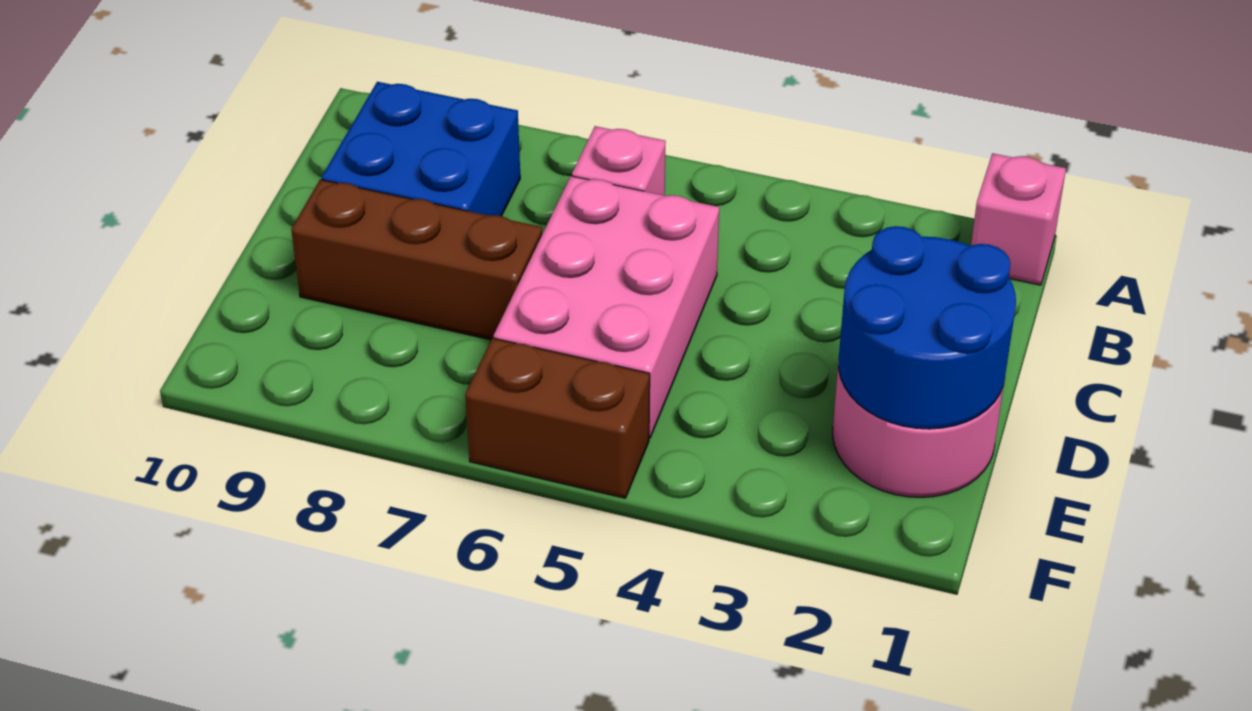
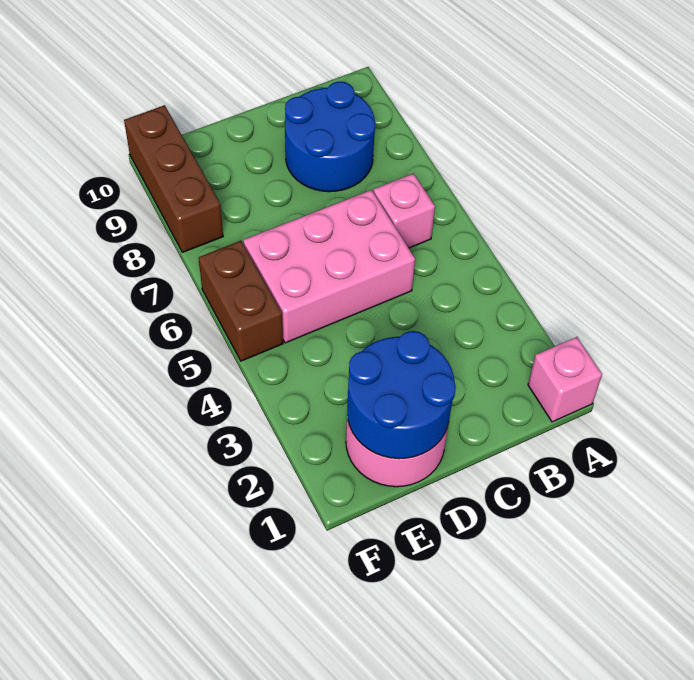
blue 2x2 brick [322,82,520,216] -> blue 2x2 round brick [285,81,375,192]
brown 1x3 brick [291,179,542,340] -> brown 1x3 brick moved to [124,105,223,252]

